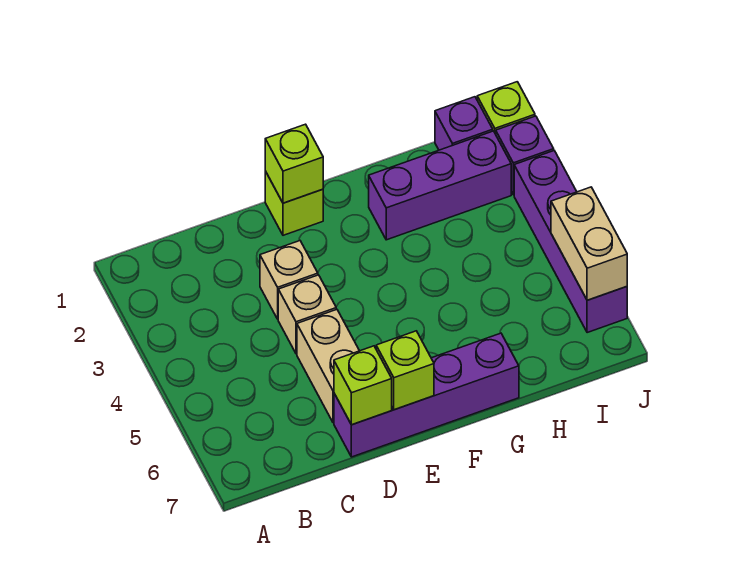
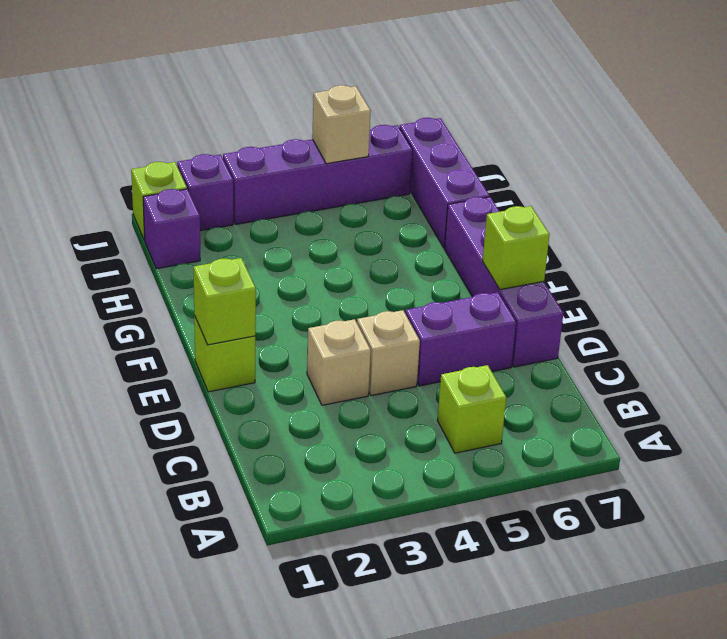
tan 1x2 brick [297,309,359,423] -> purple 1x2 brick [405,292,516,386]
lime 1x1 brick [334,346,392,425] -> lime 1x1 brick moved to [437,365,506,453]
purple 1x3 brick [369,131,511,240] -> purple 1x3 brick moved to [400,118,490,248]
tan 1x2 brick [551,187,627,300] -> tan 1x1 brick [312,85,371,164]

